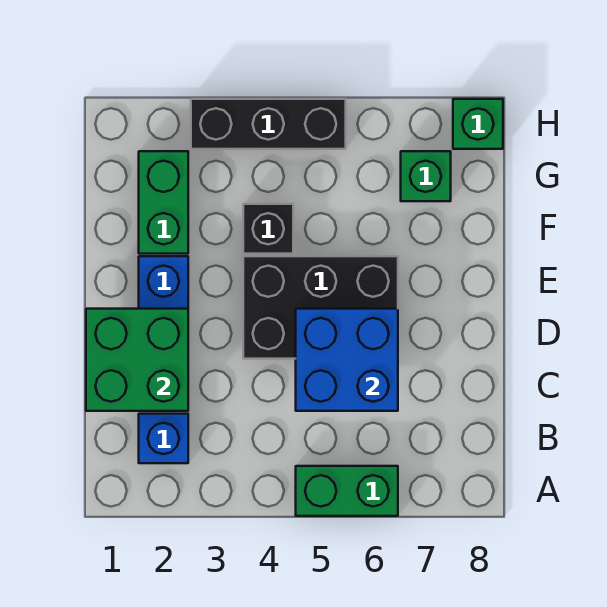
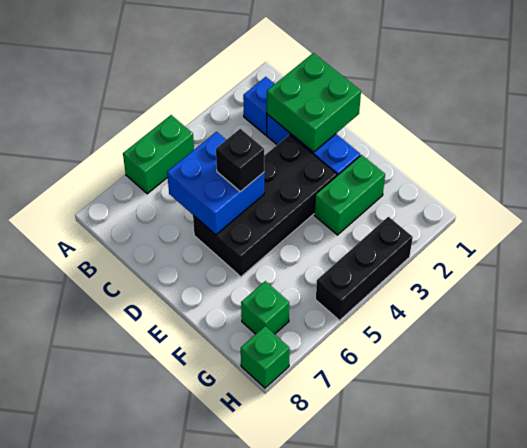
black 2x3 brick [243,256,398,359] -> black 2x4 brick [193,135,337,277]
green 1x2 brick [139,151,188,254] -> green 1x2 brick turned to [314,155,385,235]
black 1x1 brick [243,204,293,254] -> black 1x1 brick moved to [216,129,264,192]

